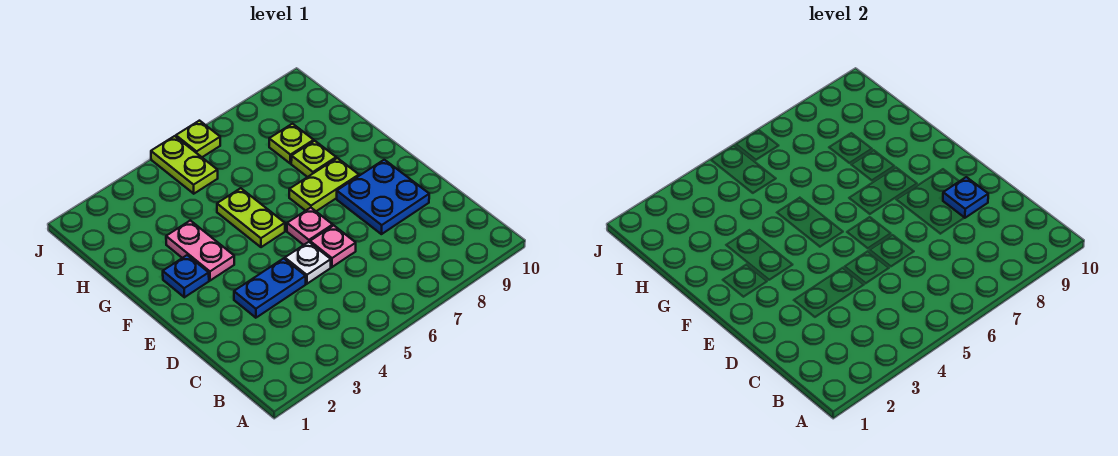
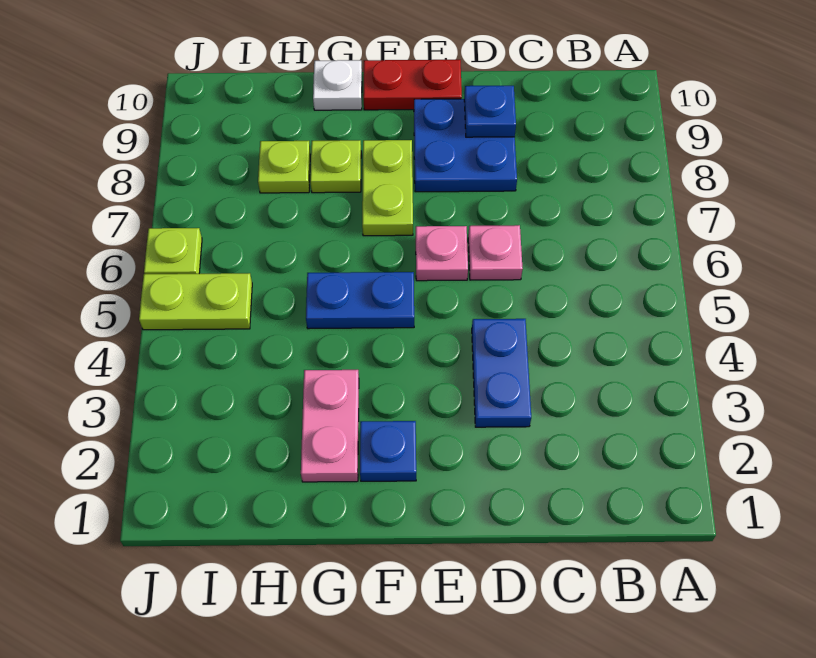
white 1x1 plate [285,242,331,284] -> white 1x1 plate moved to [313,60,362,110]
none -> red 1x2 plate [363,60,462,110]
pink 1x2 plate [166,220,234,281] -> pink 1x2 plate turned to [301,370,359,482]
lime 1x2 plate [217,188,285,247] -> blue 1x2 plate [306,272,414,329]

